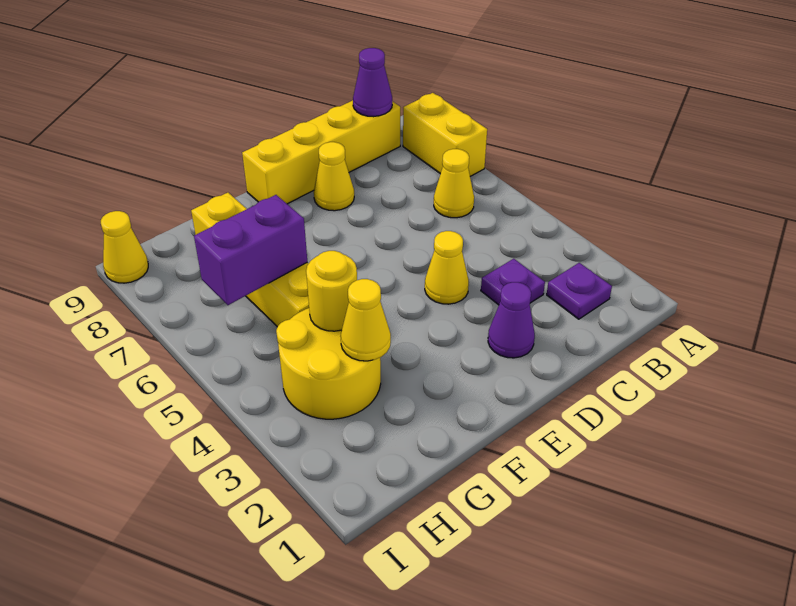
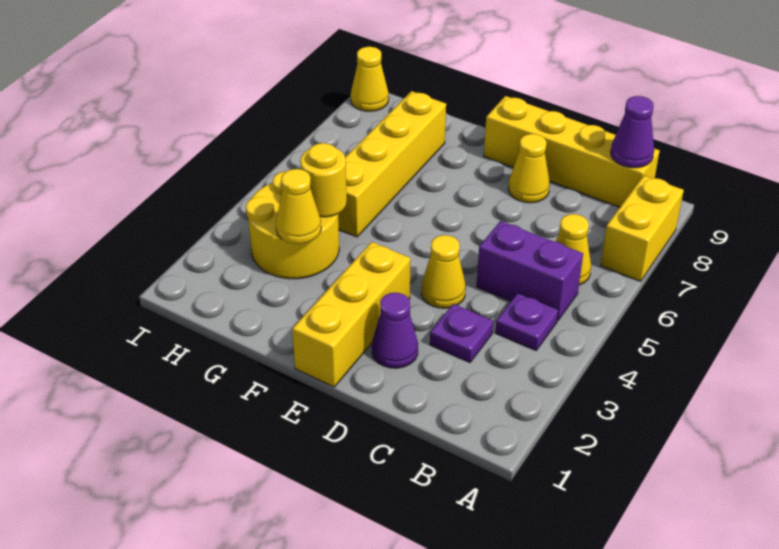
purple 1x1 plate [547,263,612,319] -> purple 1x1 plate moved to [496,293,558,350]
none -> yellow 1x3 brick [292,242,410,387]
purple 1x2 brick [194,195,307,305] -> purple 1x2 brick moved to [477,221,583,321]

